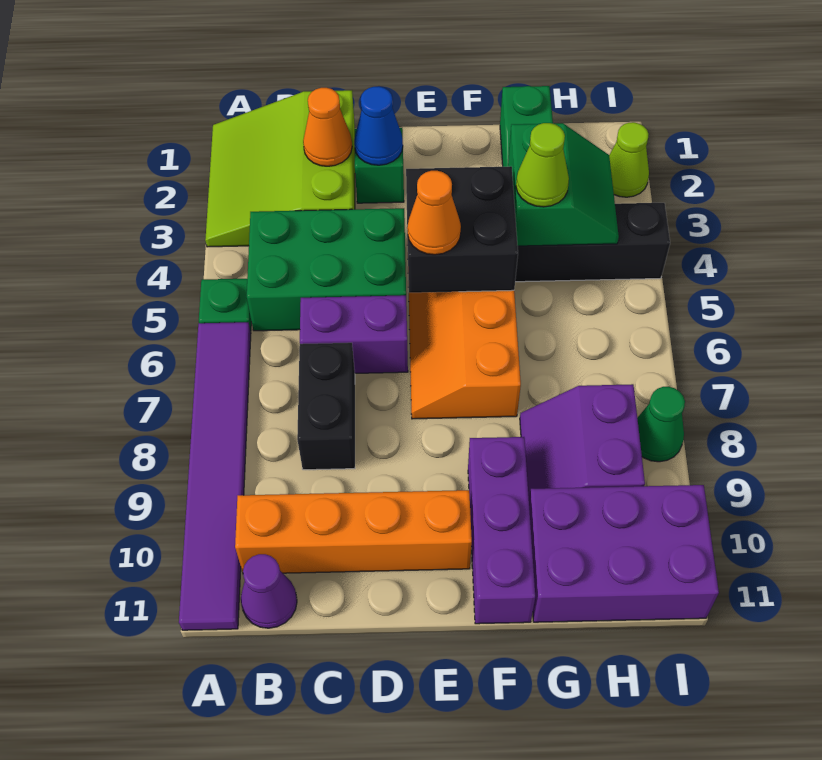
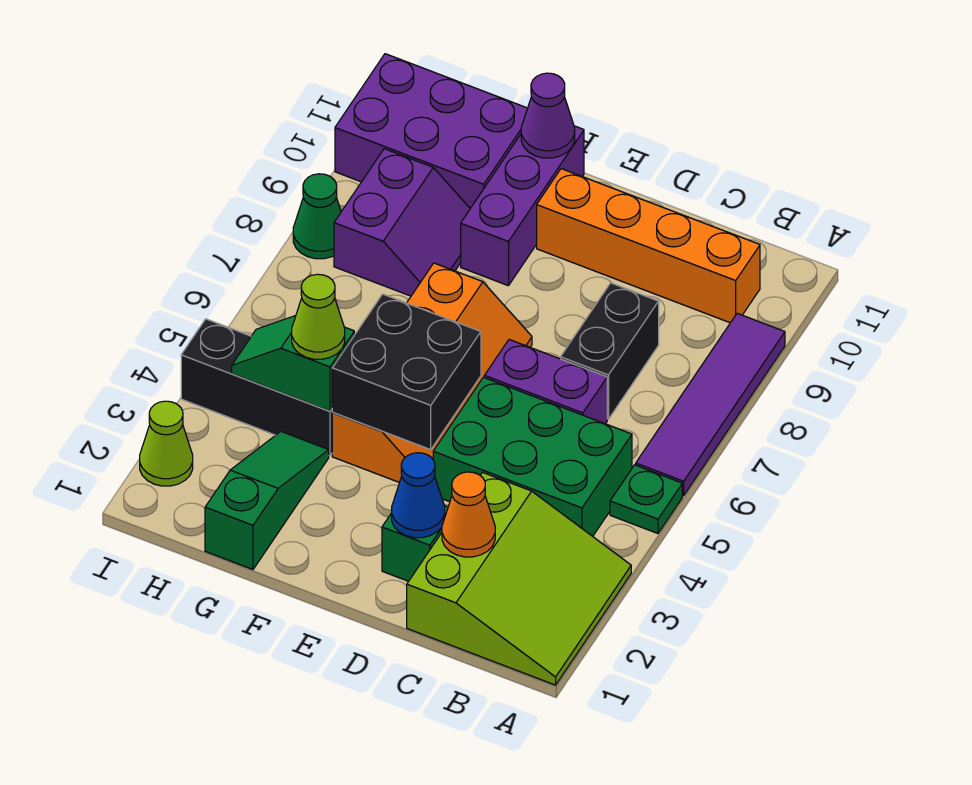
purple 1x6 tile [179,322,251,630] -> purple 1x4 tile [636,313,785,496]
purple 1x1 cone [241,554,297,628] -> purple 1x1 cone moved to [521,73,575,158]
orange 1x1 cone [407,171,461,255] -> none
green 2x2 slope [508,123,619,246] -> green 1x2 slope [232,316,354,411]

